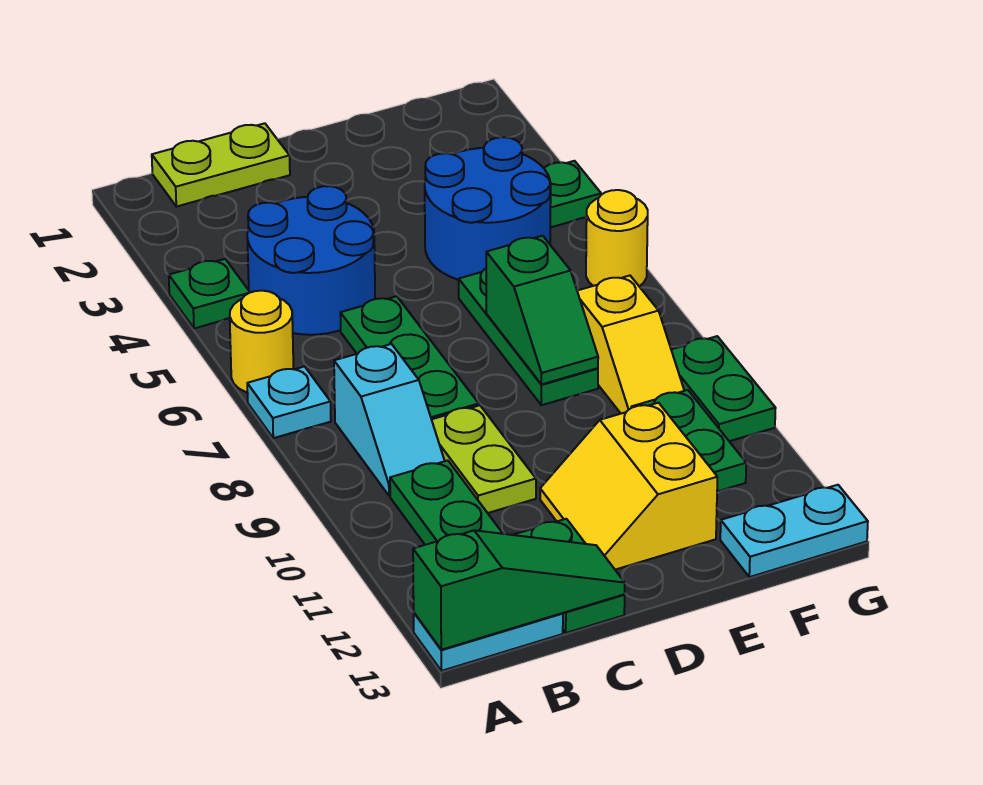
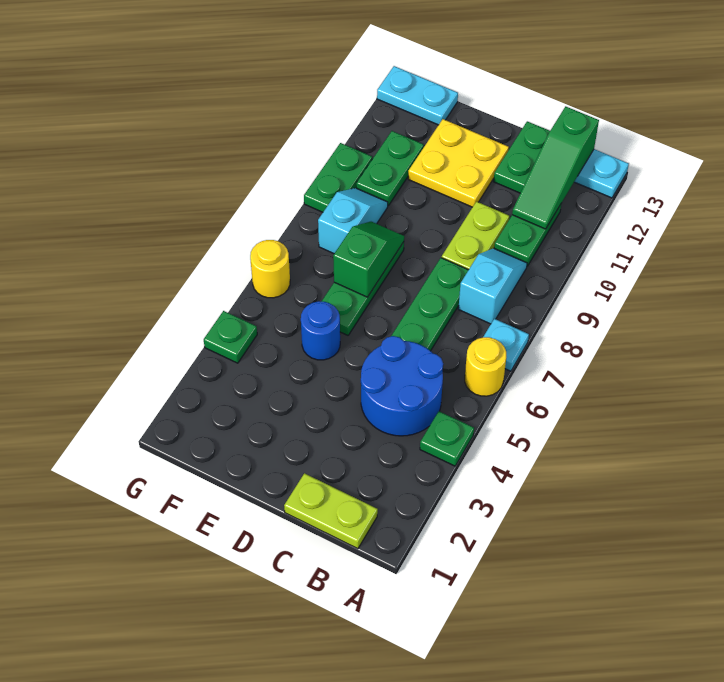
green 1x3 slope [413,530,625,650] -> green 1x3 slope turned to [512,106,599,229]
yellow 2x2 slope [540,403,717,570] -> yellow 2x2 plate [408,119,509,207]
blue 2x2 round brick [425,137,551,280] -> blue 1x1 round brick [301,301,340,360]
yellow 1x2 slope [577,276,684,414] -> cyan 1x2 slope [318,188,388,253]

